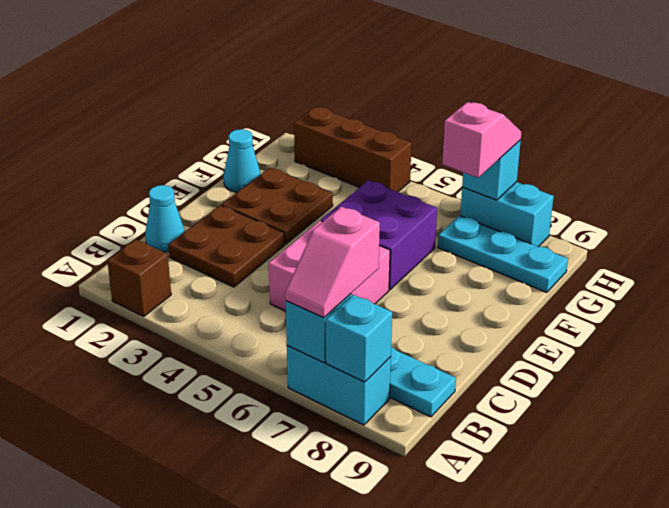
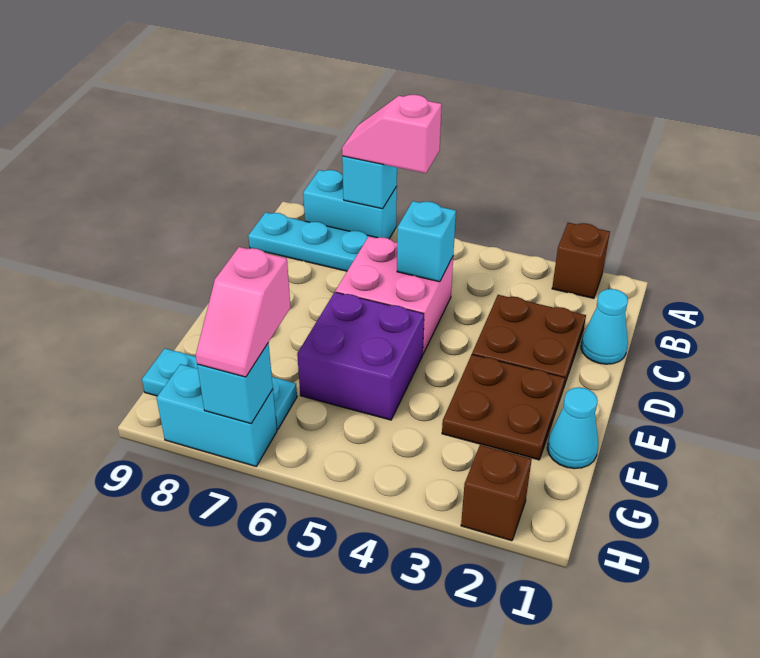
pink 1x2 slope [285,207,380,318] -> pink 1x2 slope turned to [342,95,442,173]
cyan 1x1 brick [326,295,392,382] -> cyan 1x1 brick moved to [397,201,456,282]
brown 1x3 brick [294,107,412,192] -> brown 1x1 brick [461,445,532,541]

